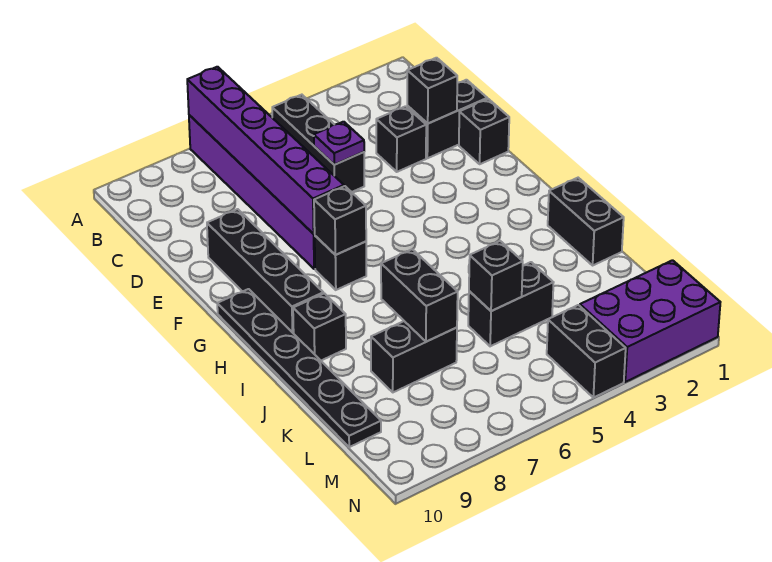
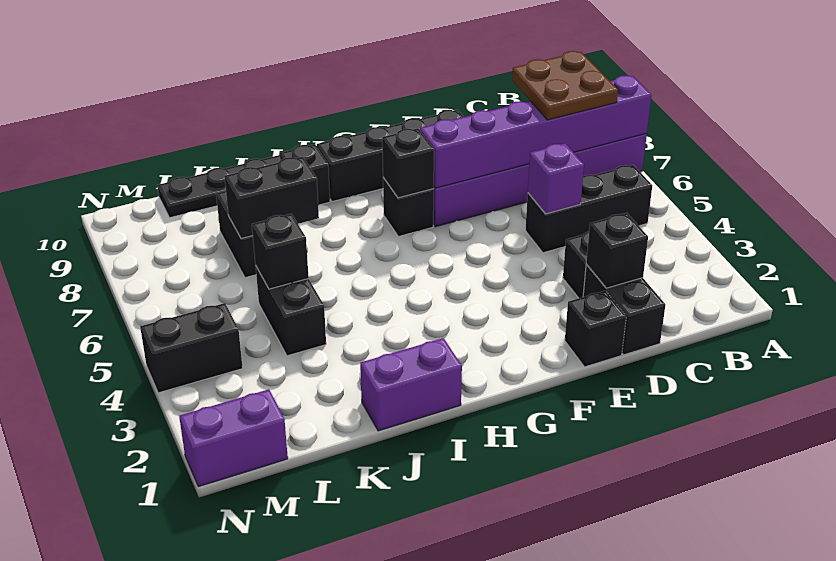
none -> brown 2x2 plate [512,51,618,120]
purple 1x1 plate [314,122,364,165] -> purple 1x1 brick [528,143,584,214]
black 1x2 brick [548,178,624,265] -> purple 1x2 brick [360,338,462,431]
purple 2x3 brick [580,260,720,382] -> purple 1x2 brick [179,389,288,487]

